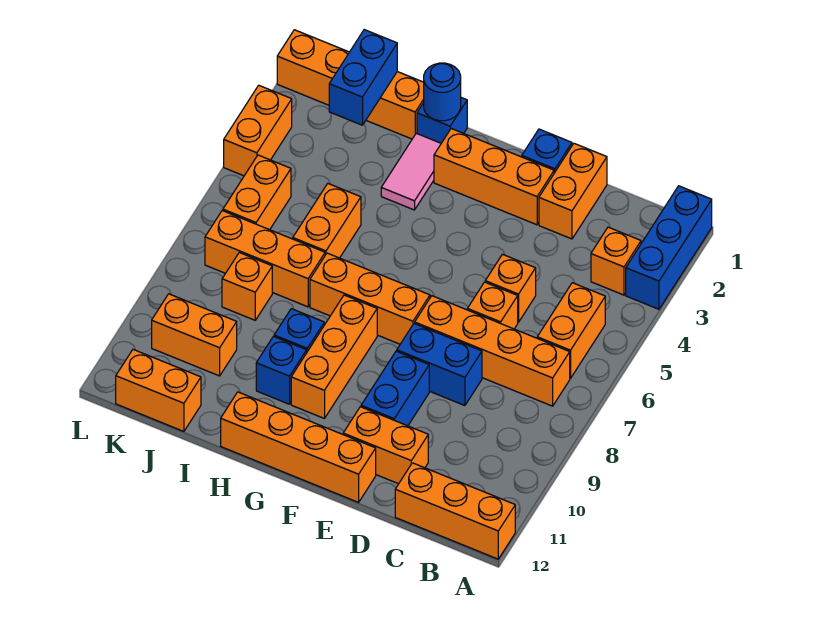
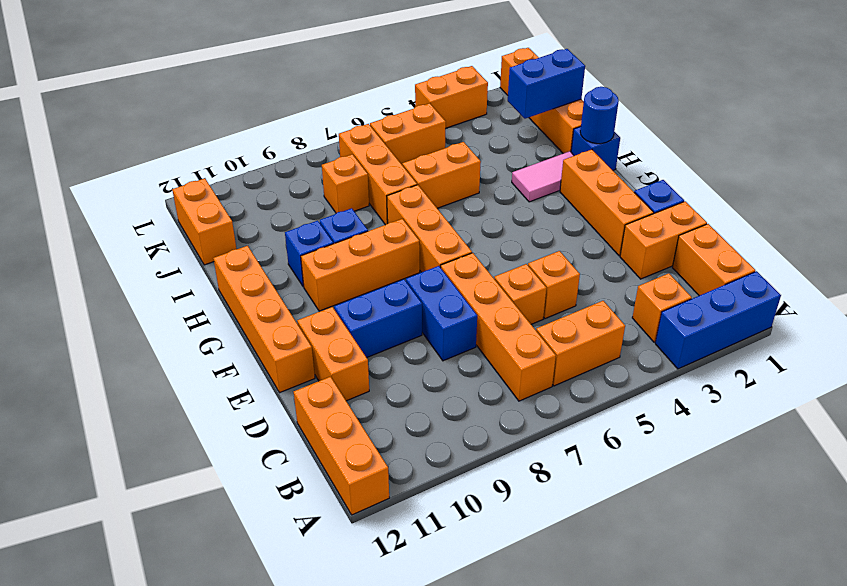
orange 1x2 brick [152,294,237,376] -> orange 1x2 brick moved to [672,224,755,296]

